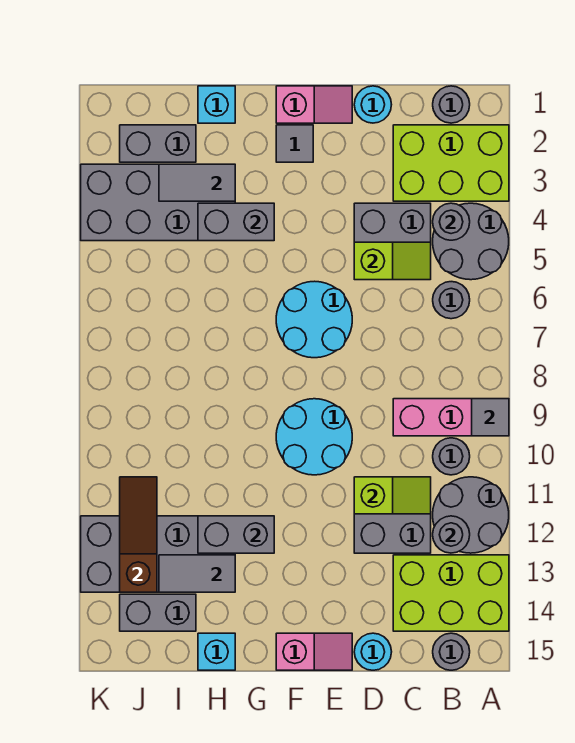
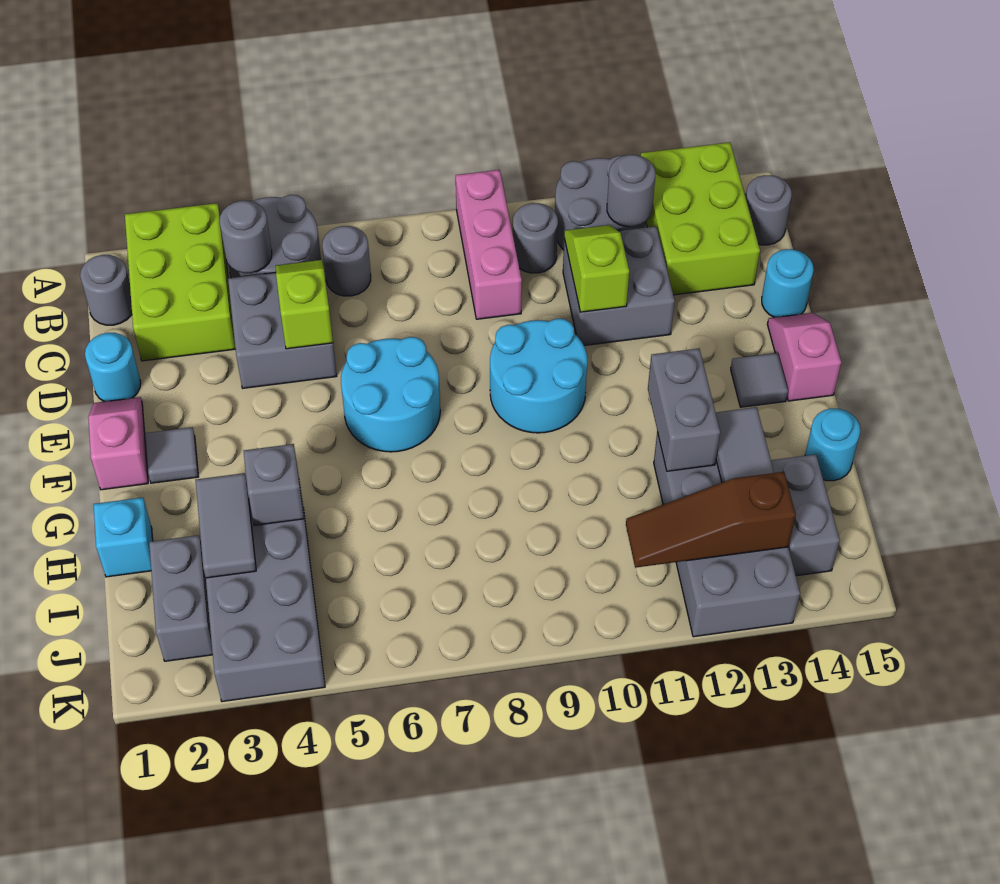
grey 1x1 tile [472,399,509,436] -> grey 1x1 tile moved to [731,353,788,407]
grey 1x2 brick [198,203,274,241] -> grey 1x1 brick [244,444,304,525]
cyan 1x1 brick [198,633,235,670] -> cyan 1x1 round brick [805,409,860,481]

